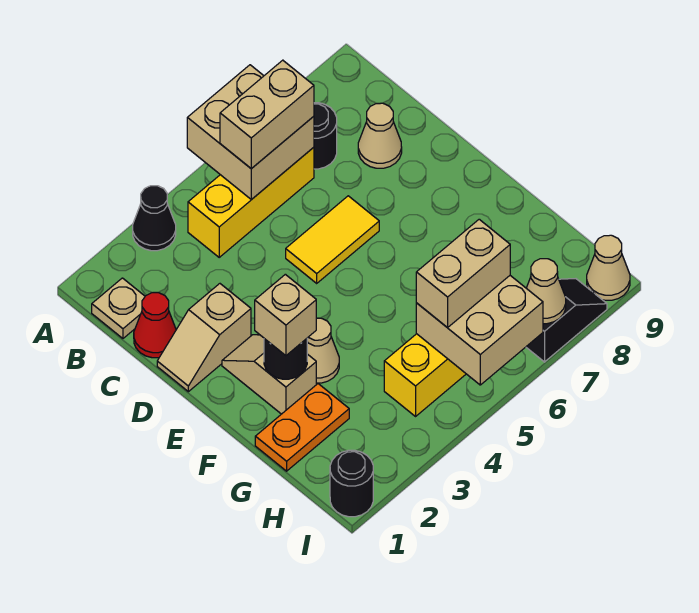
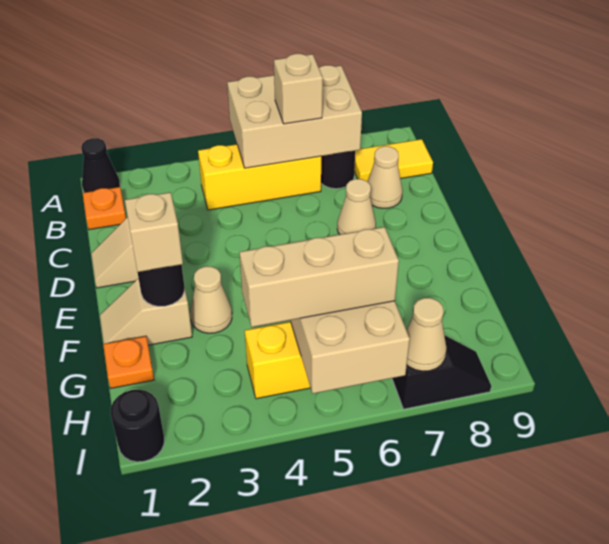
black 1x1 cone [133,186,176,251] -> black 1x1 cone moved to [81,138,120,193]
tan 2x2 brick [187,65,314,200] -> tan 2x3 brick [227,65,362,168]
tan 1x1 plate [92,278,145,338] -> orange 1x1 plate [83,187,126,230]
tan 1x2 brick [220,60,314,169] -> tan 1x1 brick [274,54,323,124]
red 1x1 cone [134,293,176,358] -> none
yellow 1x2 tile [286,196,379,283] -> yellow 1x2 tile moved to [354,139,433,182]
tan 1x2 slope [222,335,316,414] -> tan 1x2 slope turned to [100,279,192,345]
orange 1x2 plate [255,384,349,471] -> orange 1x1 plate [103,336,154,388]
tan 1x2 brick [416,219,510,328] -> tan 1x3 brick [239,227,399,327]
tan 1x1 cone [587,235,630,300] -> tan 1x1 cone moved to [337,179,376,235]

